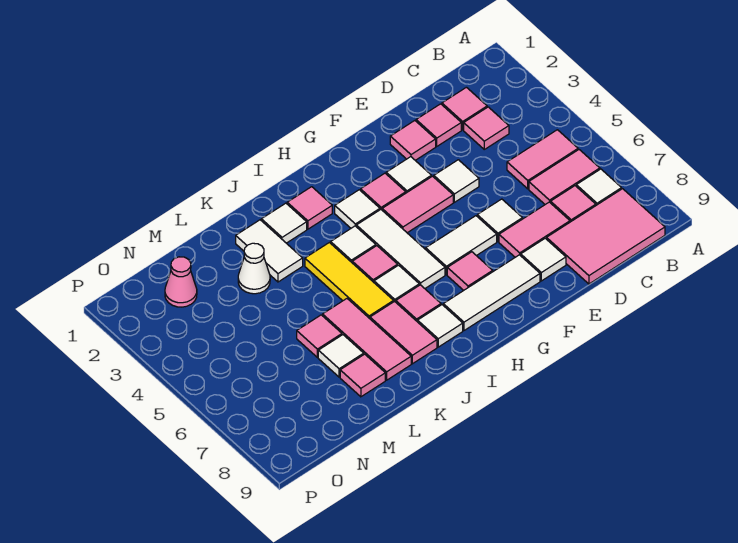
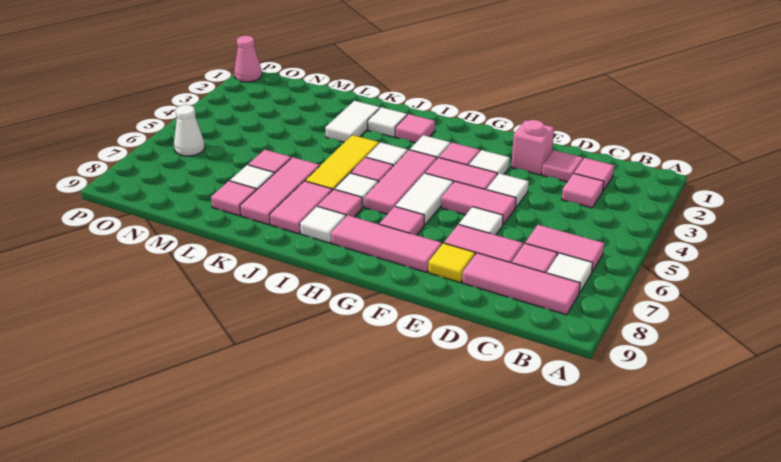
pink 1x2 tile [507,130,578,189] -> pink 1x2 tile moved to [441,181,516,225]
pink 2x3 tile [546,189,665,284] -> pink 1x3 tile [462,253,580,315]
pink 1x1 tile [390,121,436,160] -> pink 1x1 brick [511,120,554,175]
white 1x1 tile [521,238,566,281] -> yellow 1x1 tile [428,243,475,282]
white 1x2 tile [426,216,497,275] -> white 1x2 tile turned to [395,173,453,225]
white 1x3 tile [443,255,540,330] -> pink 1x3 tile [331,215,442,272]
white 1x3 tile [356,210,445,288] -> pink 1x3 tile [365,150,437,214]
white 1x1 cone [238,243,270,294] -> white 1x1 cone moved to [174,105,205,156]
pink 1x1 cone [165,257,197,307] -> pink 1x1 cone moved to [234,36,262,82]

